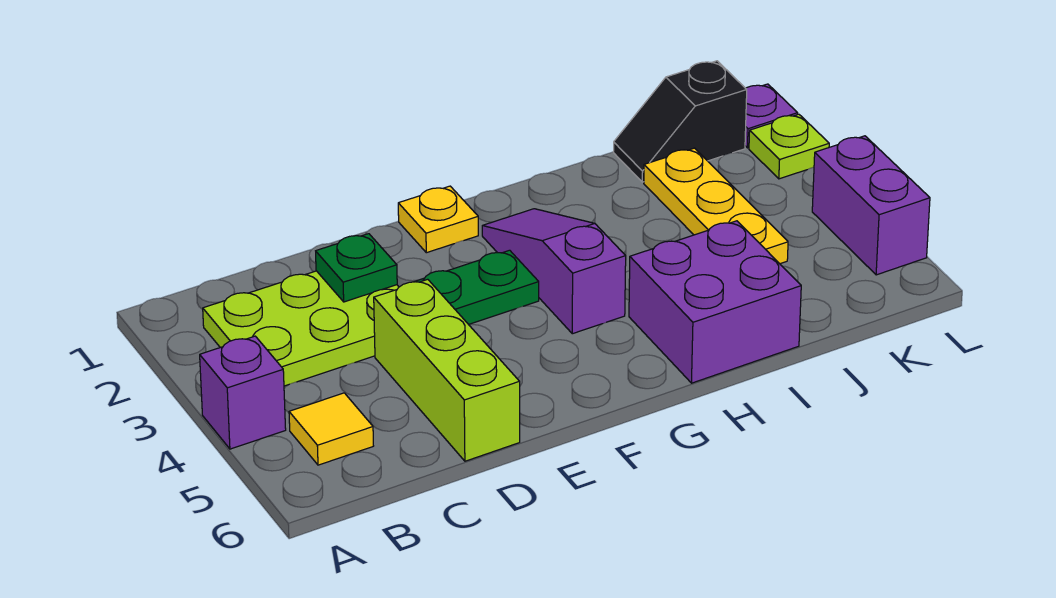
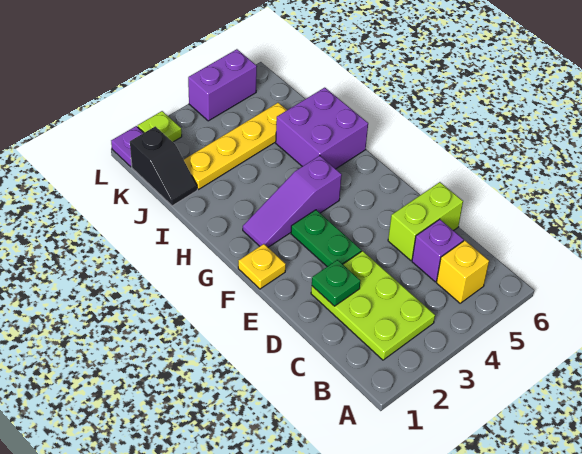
purple 1x1 brick [200,336,286,449] -> purple 1x1 brick moved to [412,219,464,282]
yellow 1x1 tile [289,393,373,465] -> yellow 1x1 brick [436,240,489,303]
lime 1x3 brick [374,279,520,461] -> lime 1x2 brick [388,182,463,261]
yellow 1x3 plate [644,148,788,264] -> yellow 1x4 plate [184,103,287,189]

